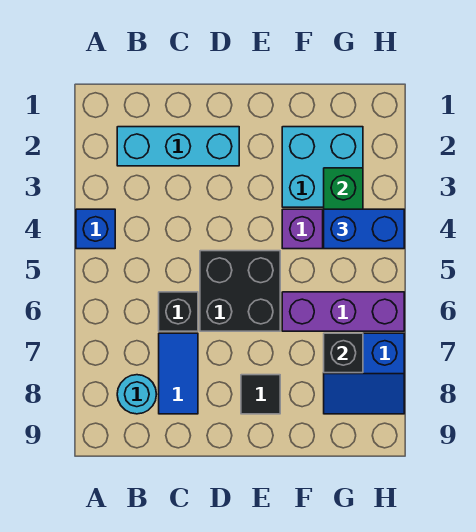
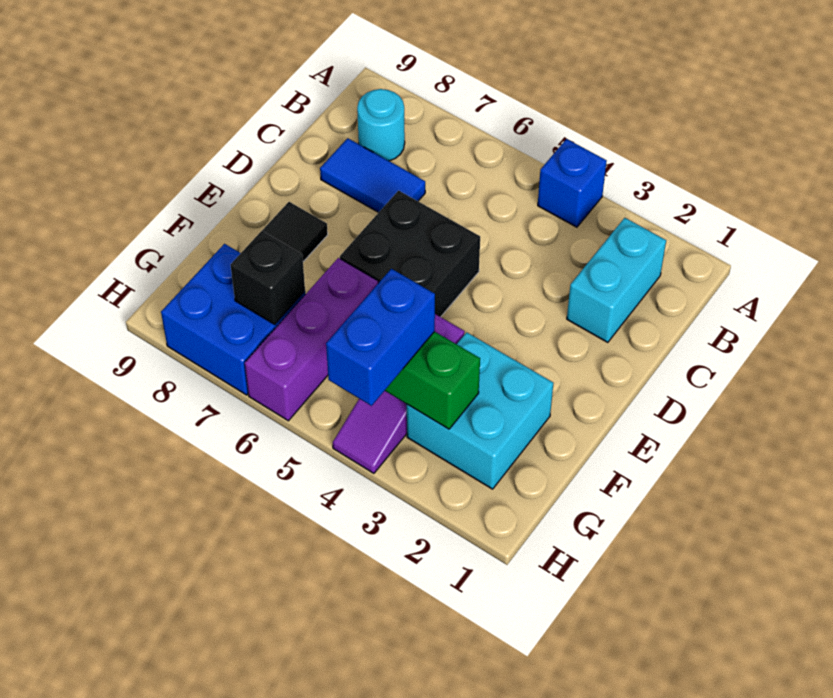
cyan 1x3 brick [117,127,239,166] -> cyan 1x2 brick [567,218,666,342]
black 1x1 brick [159,292,198,331] -> none
blue 2x2 slope [324,333,404,414] -> blue 2x2 brick [161,244,305,395]

